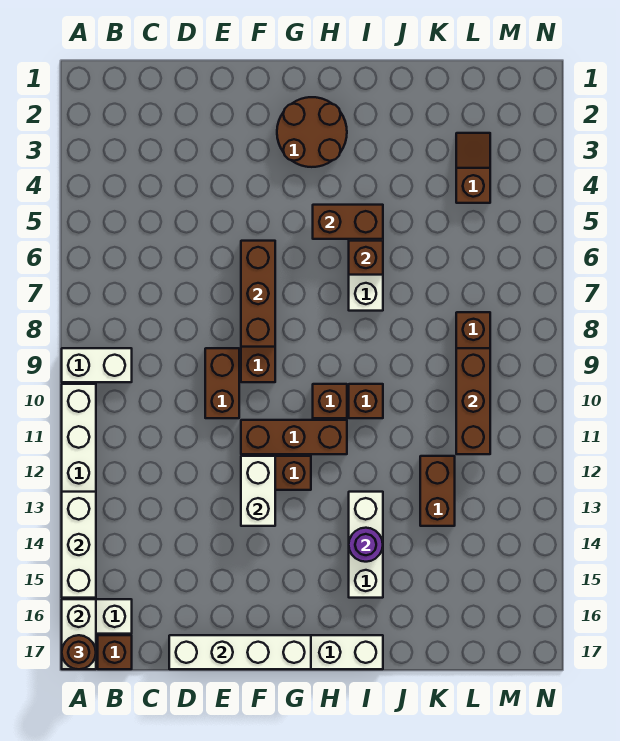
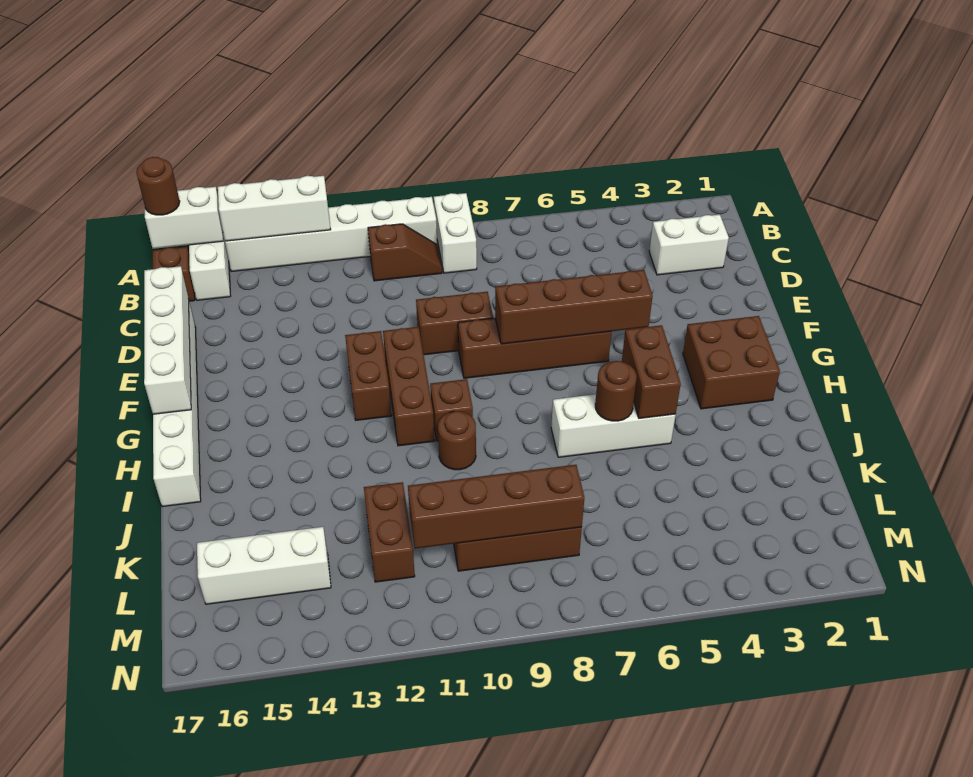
brown 1x3 brick [241,241,275,347] -> brown 1x4 brick [495,270,653,344]
white 1x2 brick [241,456,275,526] -> white 1x2 brick moved to [649,214,729,275]
brown 2x2 round brick [277,97,347,167] -> brown 2x2 brick [683,316,780,409]
brown 1x1 brick [349,241,383,275] -> brown 1x1 round brick [595,361,637,421]
brown 1x1 brick [349,384,383,418] -> brown 1x1 round brick [438,411,476,470]
white 1x3 brick [349,492,383,598] -> white 1x3 brick moved to [197,527,331,604]
purple 1x1 round brick [349,528,383,562] -> none
brown 1x2 brick [420,456,455,526] -> brown 1x2 brick turned to [364,482,415,582]
brown 1x2 slope [456,133,490,203] -> brown 1x2 slope moved to [368,224,442,281]
brown 1x3 brick [456,348,490,454] -> brown 1x4 brick [408,465,584,549]

